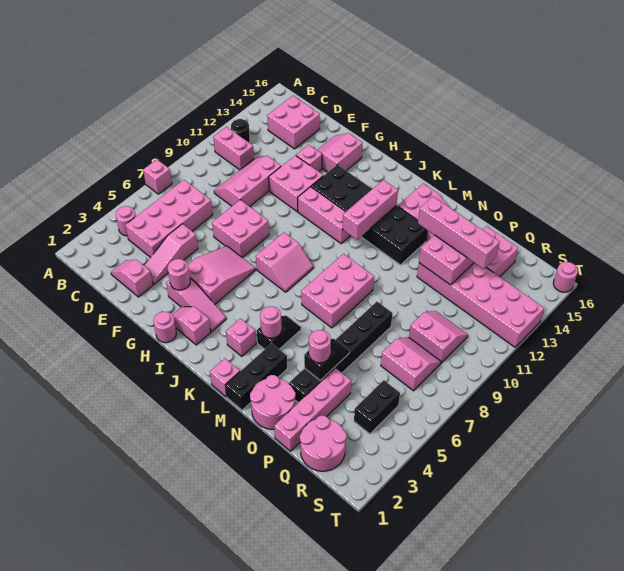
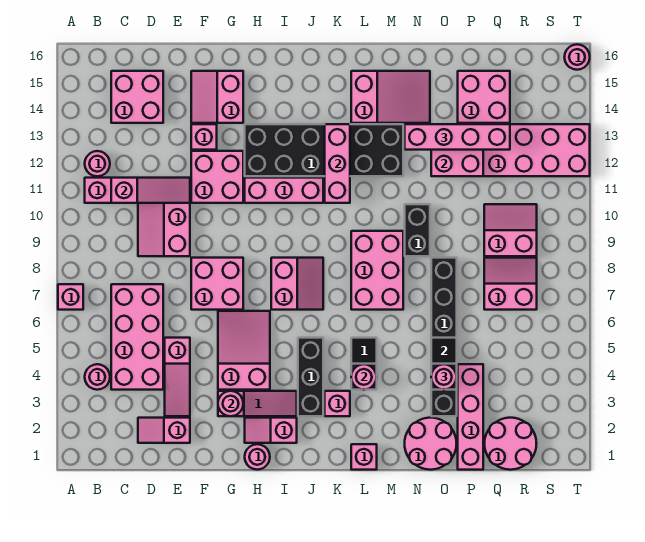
black 1x1 round brick [231,119,250,143] -> pink 1x1 round brick [85,151,110,176]
none -> pink 1x3 slope [111,178,190,203]
black 1x3 brick [226,343,287,410] -> black 1x3 brick moved to [298,338,323,416]
black 1x2 brick [354,380,400,434] -> black 1x2 brick moved to [405,204,430,256]

